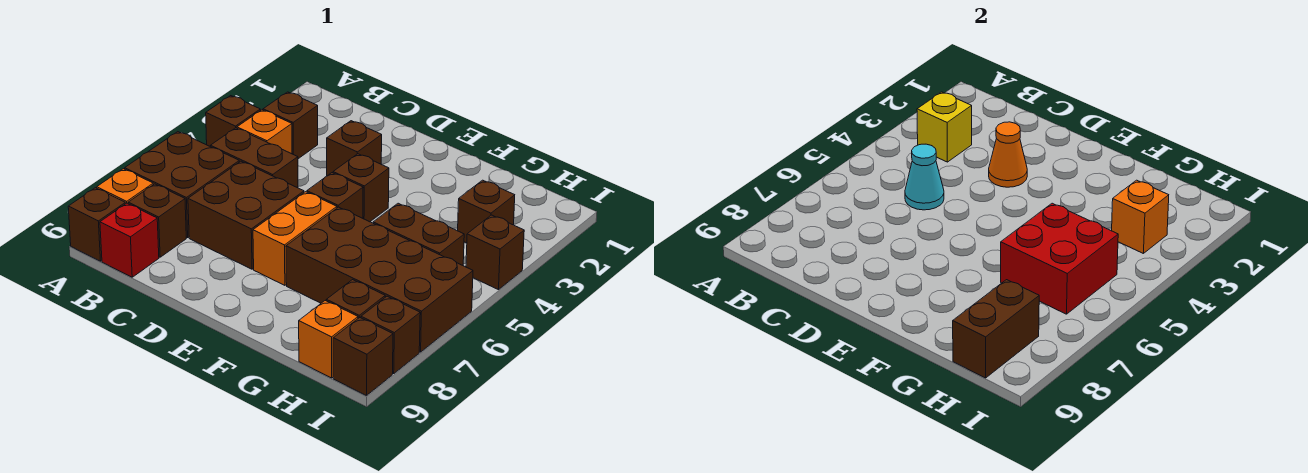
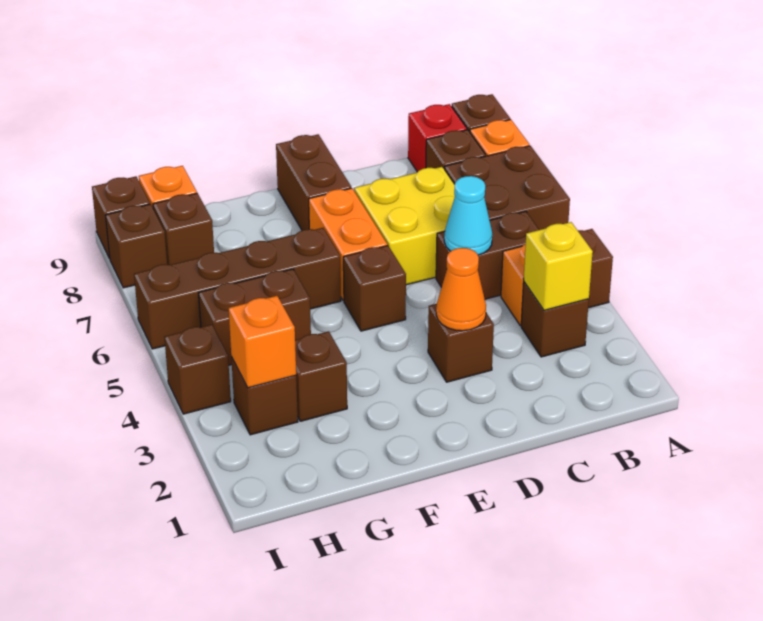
brown 2x2 brick [188,161,304,269] -> yellow 2x2 brick [354,167,455,285]
brown 1x1 brick [333,154,389,222] -> brown 1x1 brick moved to [295,331,347,421]
brown 2x4 brick [286,207,473,352] -> brown 1x4 brick [134,228,341,349]
red 2x2 brick [1001,203,1118,314] -> none
brown 1x2 brick [953,280,1039,378] -> brown 1x2 brick moved to [276,134,351,230]

